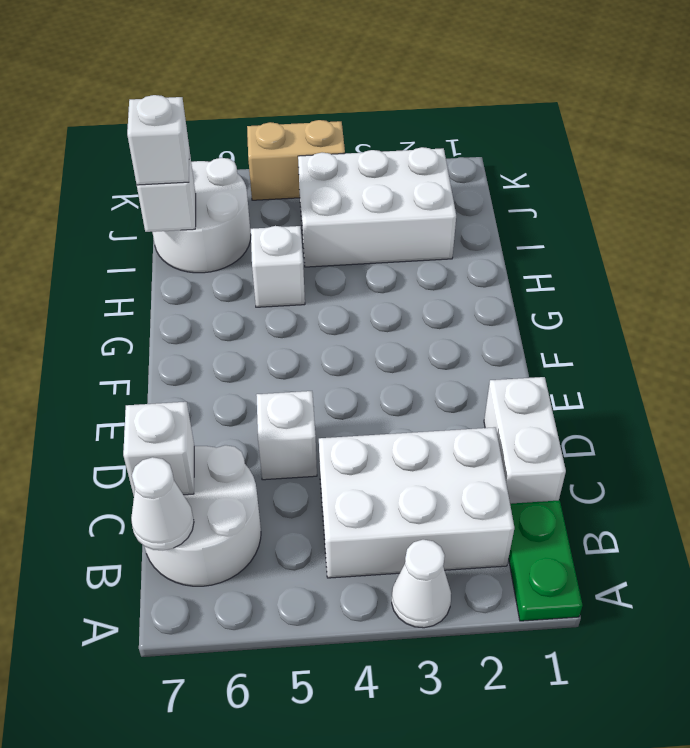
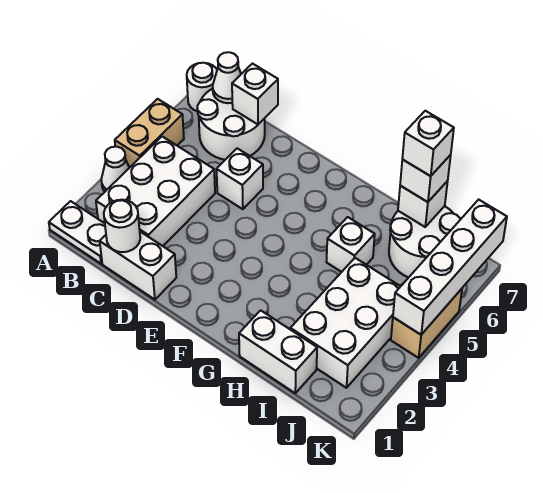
green 1x2 plate [509,500,583,621] -> white 1x2 plate [49,201,106,264]
none -> tan 1x2 brick [115,99,184,168]
none -> white 1x1 round brick [187,63,217,111]
none -> white 1x1 round brick [104,200,140,252]
none -> white 1x2 brick [239,310,317,393]
none -> white 1x1 brick [402,111,454,176]
none -> white 1x4 brick [393,200,507,335]

